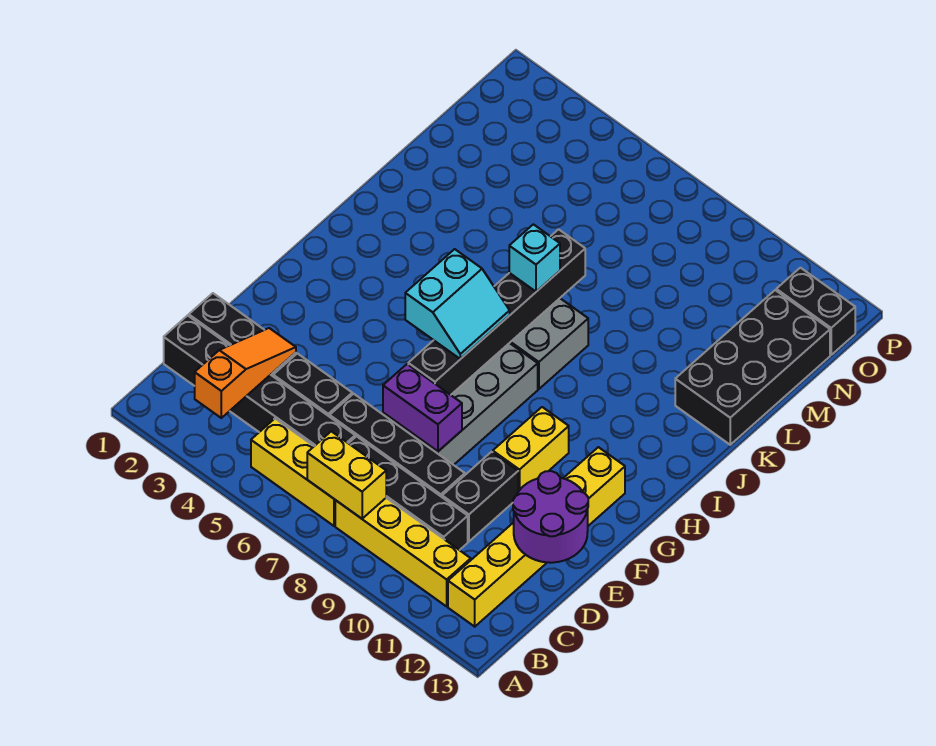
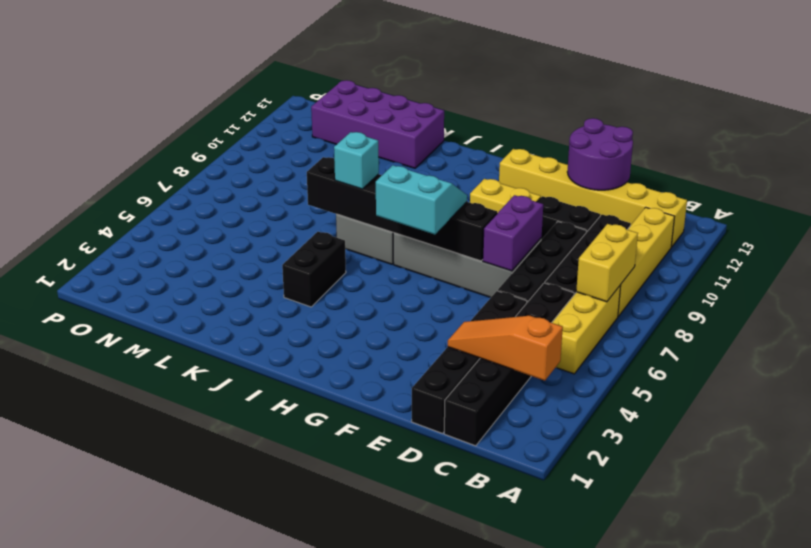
black 2x4 brick [675,290,830,445] -> purple 2x4 brick [311,80,444,168]
black 1x2 brick [776,268,855,355] -> black 1x2 brick moved to [282,232,346,307]

